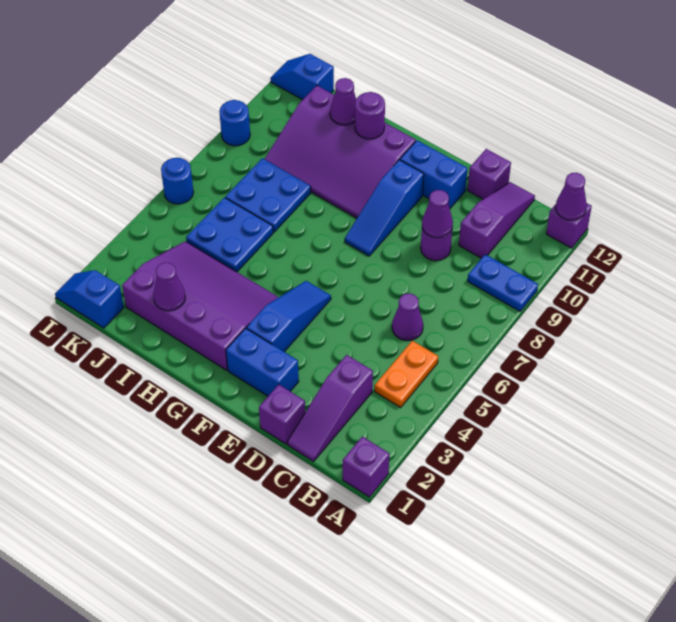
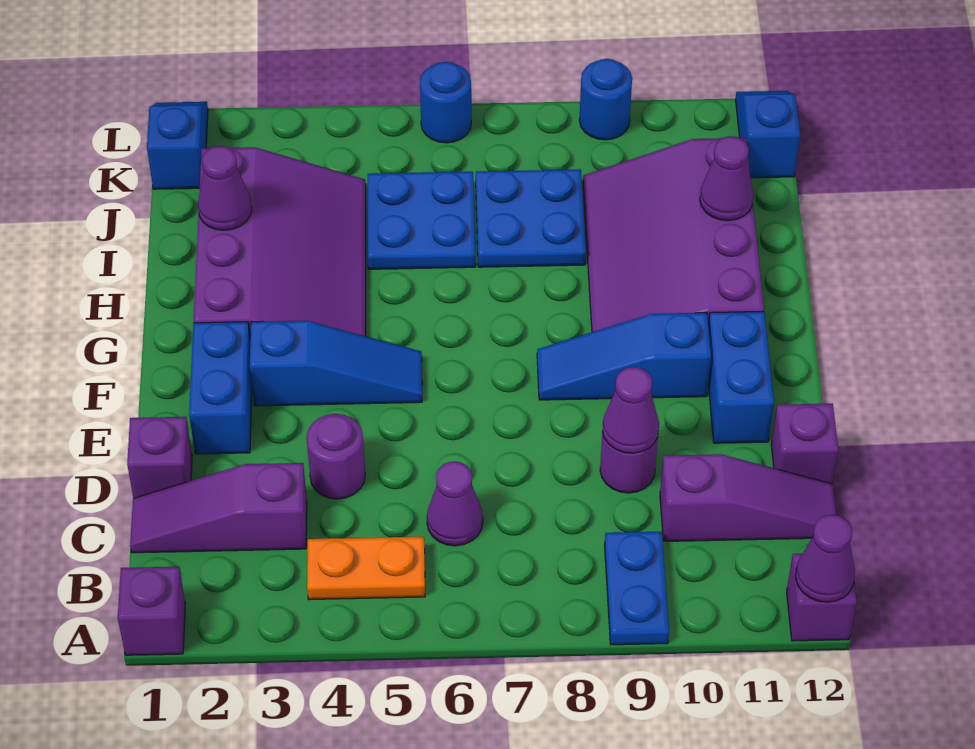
purple 1x1 round brick [355,92,385,139] -> purple 1x1 round brick moved to [307,414,365,499]

